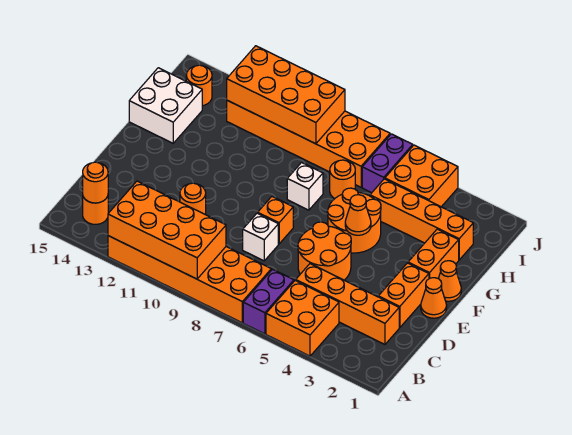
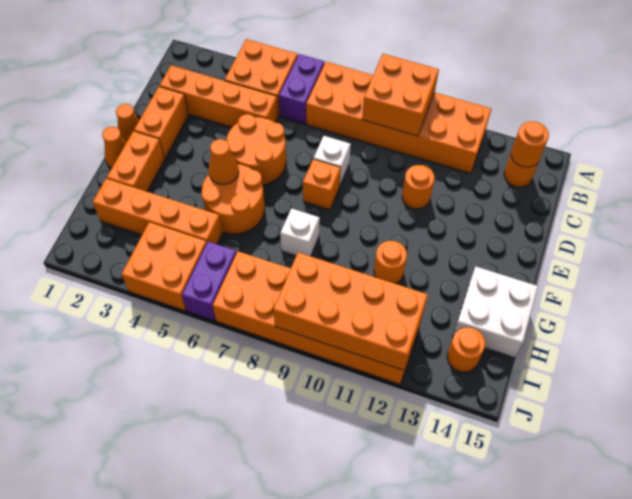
orange 2x4 brick [108,181,226,279] -> orange 2x2 brick [362,54,439,136]
orange 1x1 round brick [330,160,355,199] -> orange 1x1 round brick moved to [374,241,407,284]

